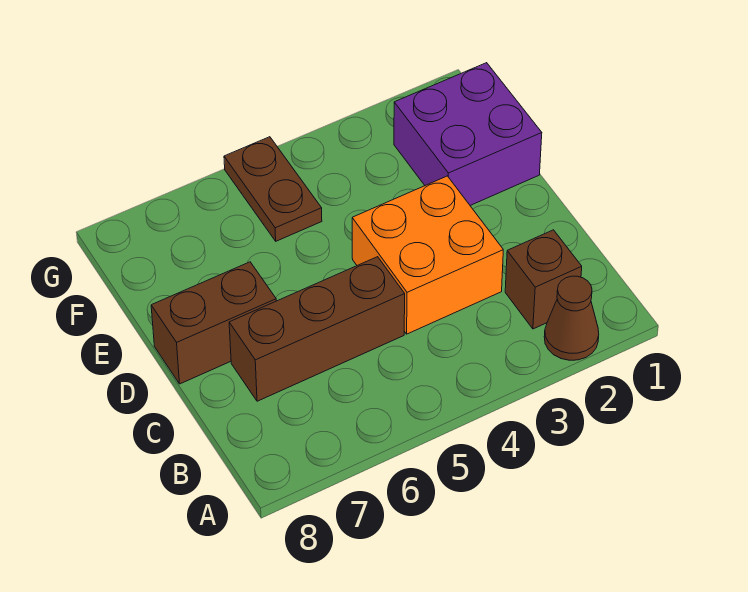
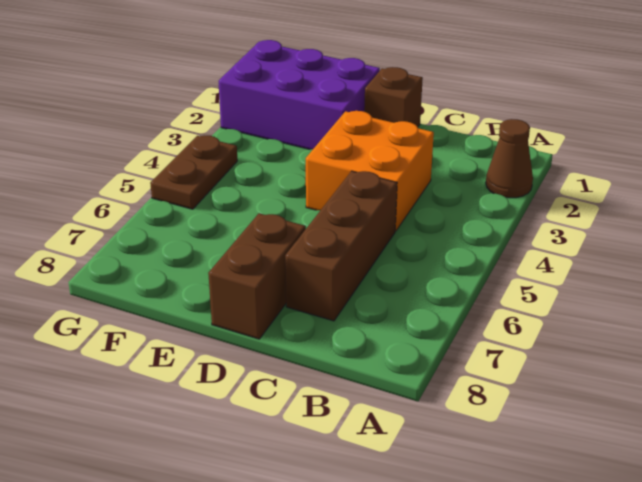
brown 1x1 brick [505,230,582,329] -> brown 1x1 brick moved to [364,67,423,127]
purple 2x2 brick [394,63,542,205] -> purple 2x3 brick [219,40,380,150]
brown 1x2 plate [224,137,322,241] -> brown 1x2 plate turned to [150,136,237,209]

